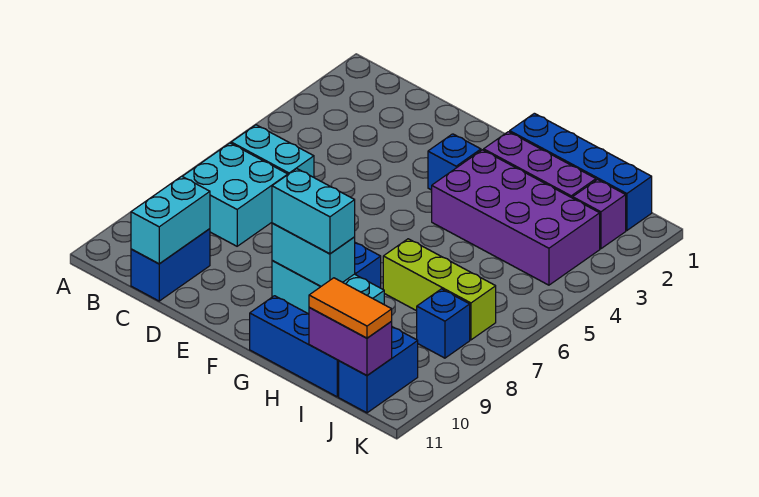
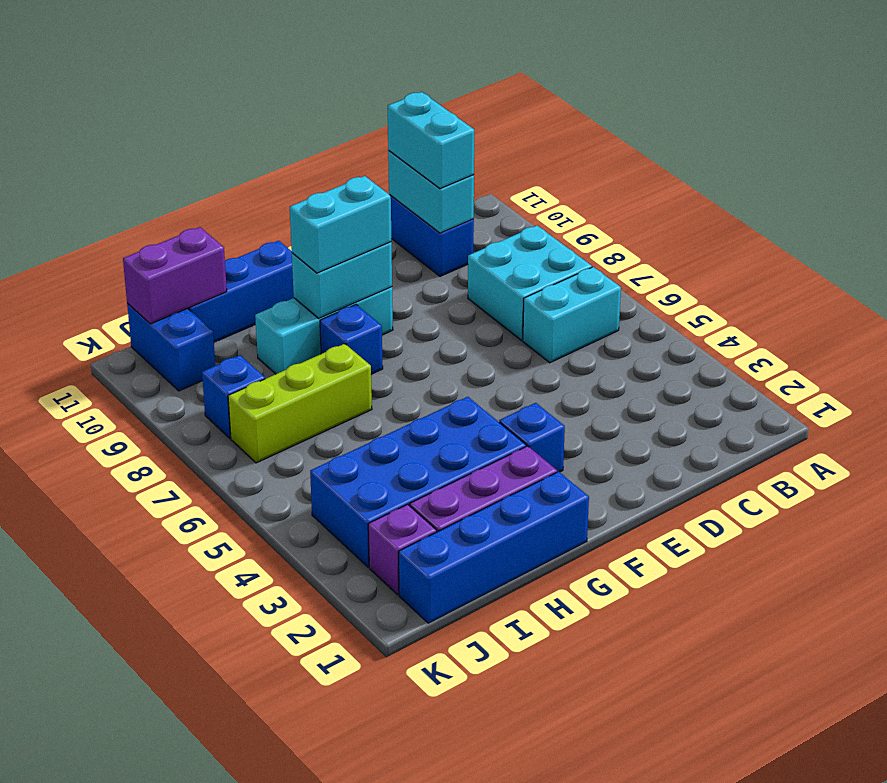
none -> cyan 1x2 brick [388,92,474,189]
purple 2x4 brick [432,150,600,285] -> blue 2x4 brick [310,397,526,567]
orange 1x2 tile [309,278,392,338] -> none

